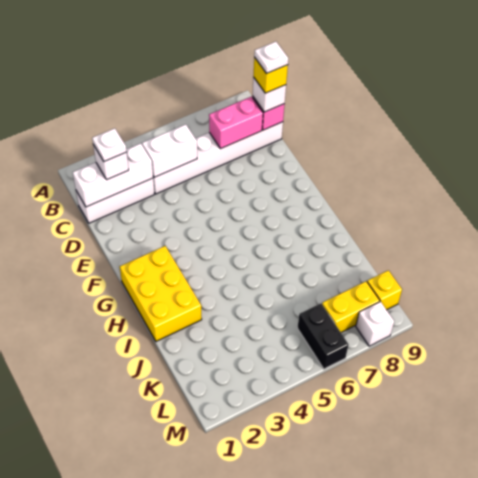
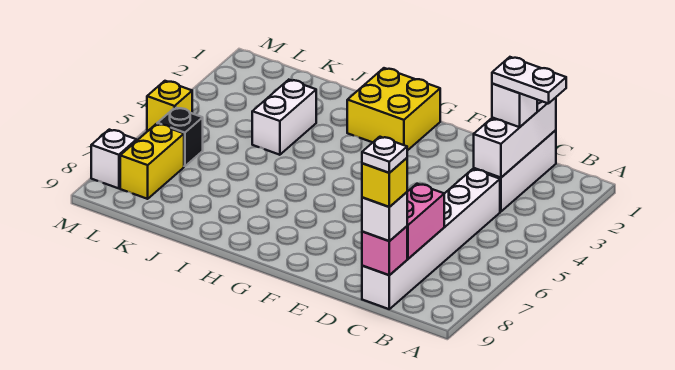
white 1x1 plate [92,128,127,161] -> white 1x2 plate [492,57,566,104]
white 1x2 brick [142,124,197,177] -> white 1x2 brick moved to [252,80,316,155]
yellow 2x3 brick [120,246,202,341] -> yellow 2x2 brick [347,68,440,151]
black 1x2 brick [297,303,349,369] -> black 1x1 brick [157,107,203,166]
yellow 1x1 brick [367,270,402,310] -> yellow 1x1 brick moved to [147,81,192,130]

